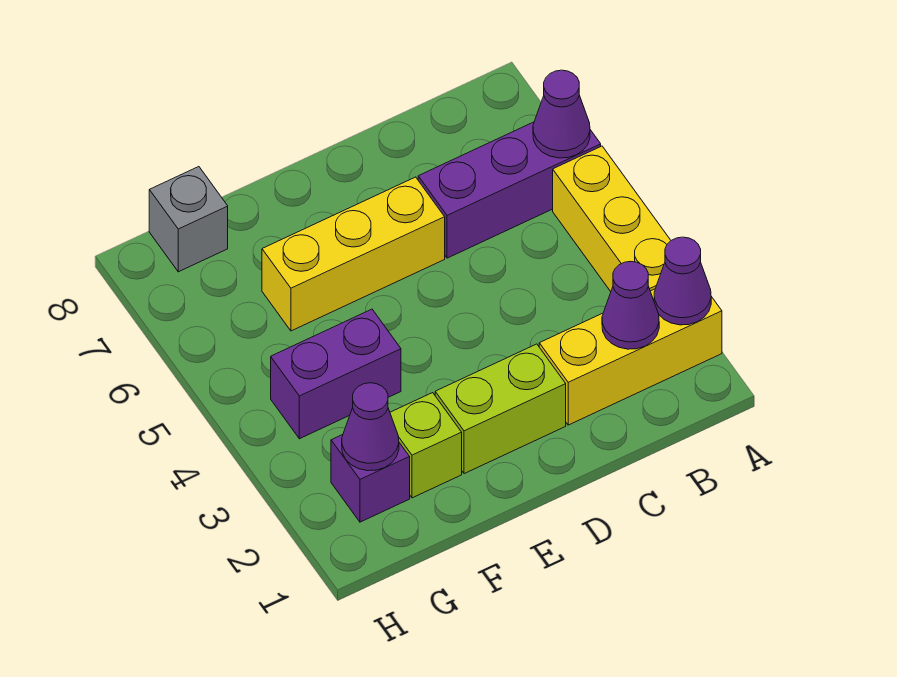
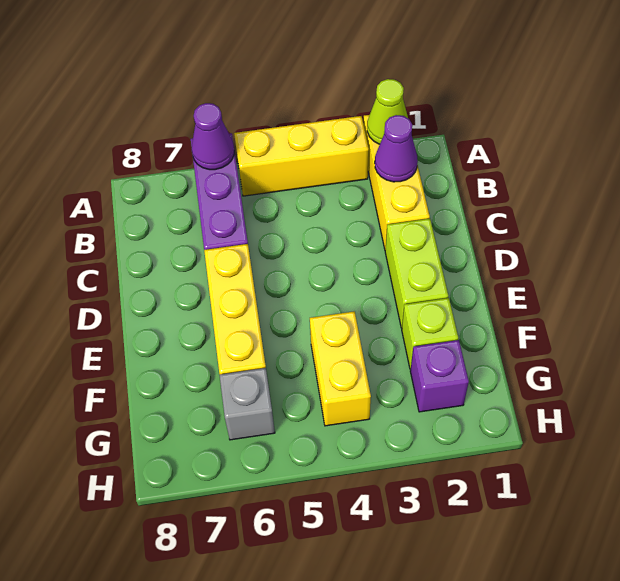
purple 1x1 cone [654,237,711,325] -> lime 1x1 cone [367,79,408,144]
purple 1x2 brick [271,309,401,439] -> yellow 1x2 brick [310,311,371,426]
purple 1x1 cone [342,383,399,471] -> none
grey 1x1 brick [149,167,228,272] -> grey 1x1 brick moved to [220,368,275,440]

